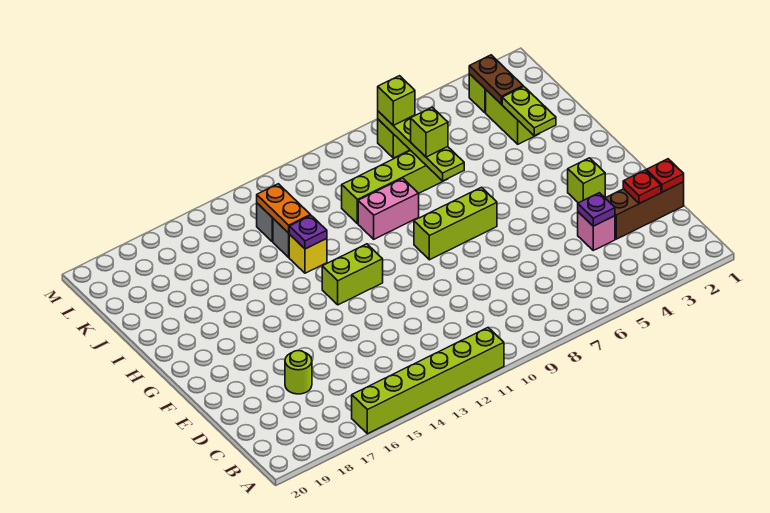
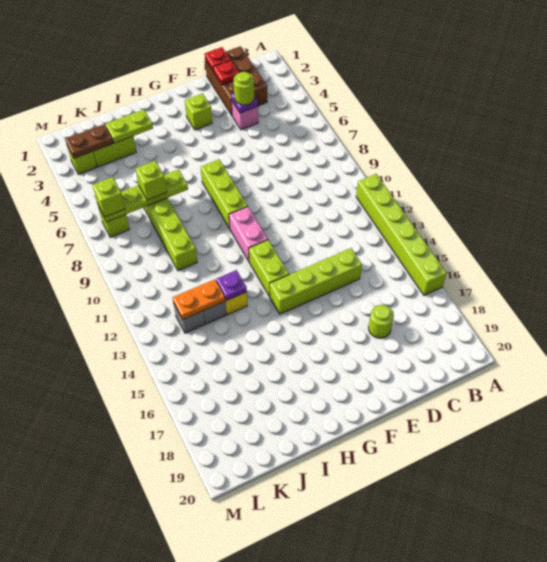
brown 1x3 brick [606,182,684,239] -> brown 2x3 brick [205,46,267,115]
none -> lime 1x1 round brick [234,72,254,105]
none -> lime 1x4 brick [269,248,362,314]
pink 1x2 brick [358,178,419,239] -> pink 1x2 brick moved to [229,207,268,261]

